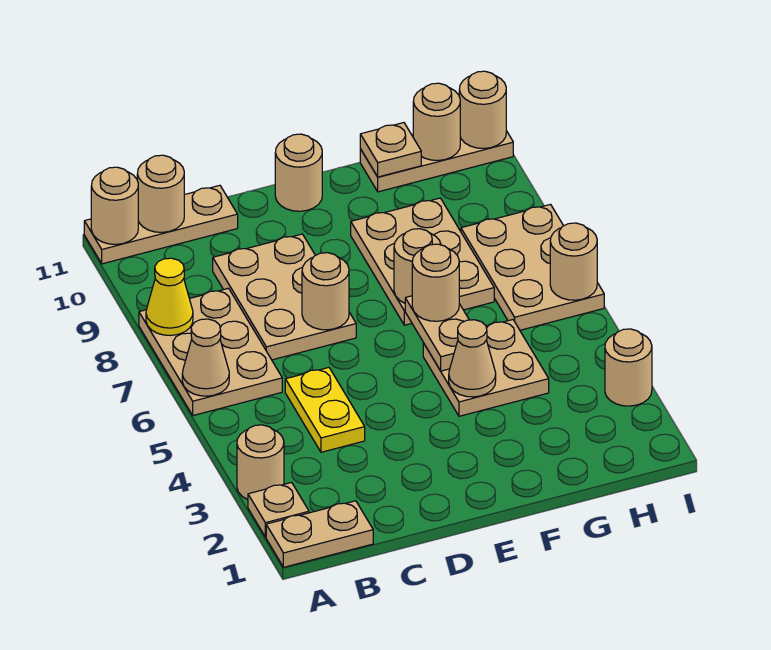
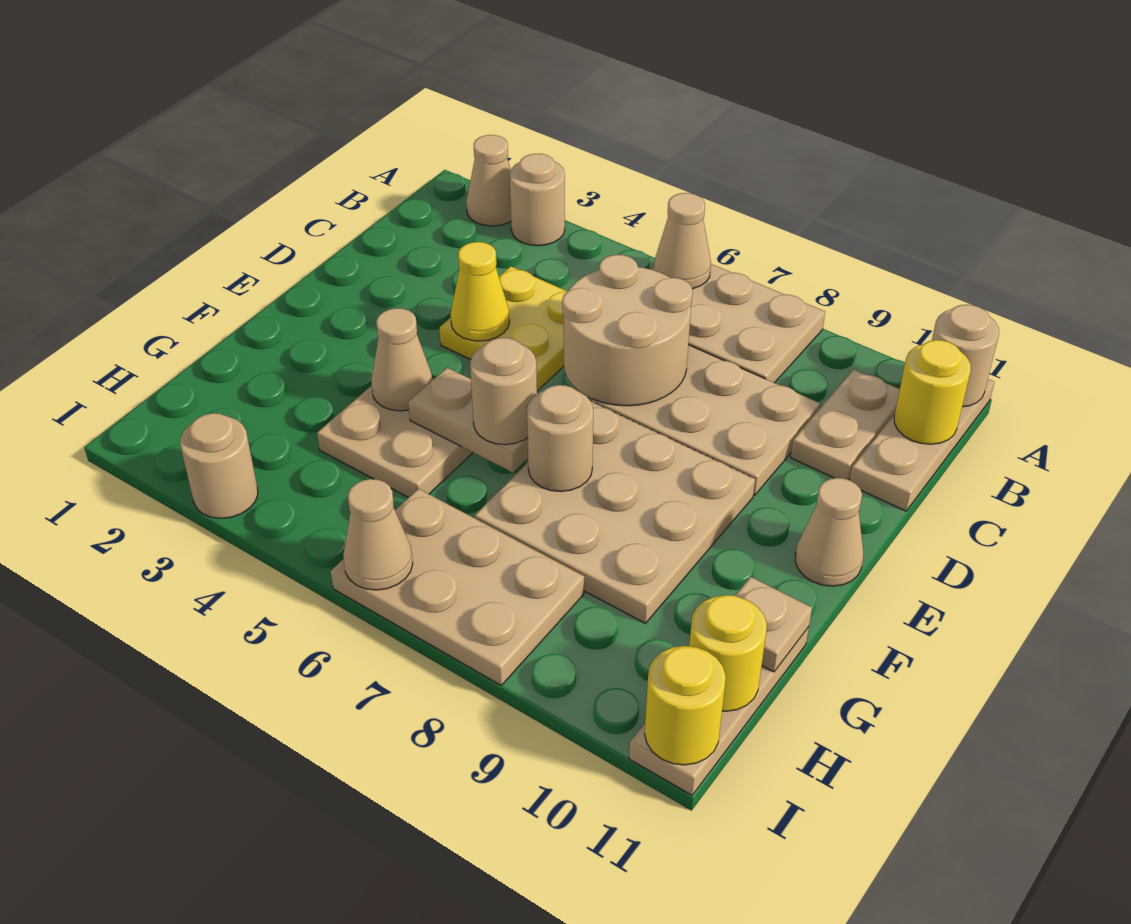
tan 1x2 plate [266,501,373,567] -> tan 1x2 plate moved to [791,369,900,480]
tan 1x1 plate [248,482,309,537] -> tan 1x1 cone [466,135,511,226]
yellow 1x1 cone [146,258,193,335] -> yellow 1x1 cone moved to [451,242,510,341]
tan 1x1 round brick [137,155,184,232] -> yellow 1x1 round brick [894,340,971,444]
yellow 1x2 plate [285,368,365,452] -> yellow 2x2 plate [439,266,568,391]
tan 1x1 round brick [302,253,349,330] -> tan 2x2 round brick [562,255,693,406]
tan 1x1 round brick [275,134,322,211] -> tan 1x1 cone [795,478,863,586]
tan 2x3 plate [351,198,494,325] -> tan 3x3 plate [475,401,755,623]
tan 1x1 round brick [413,83,460,160] -> yellow 1x1 round brick [689,595,767,711]
tan 1x1 round brick [550,223,597,300] -> tan 1x1 cone [343,479,413,590]
tan 1x1 round brick [459,71,506,149] -> yellow 1x1 round brick [645,646,726,765]

